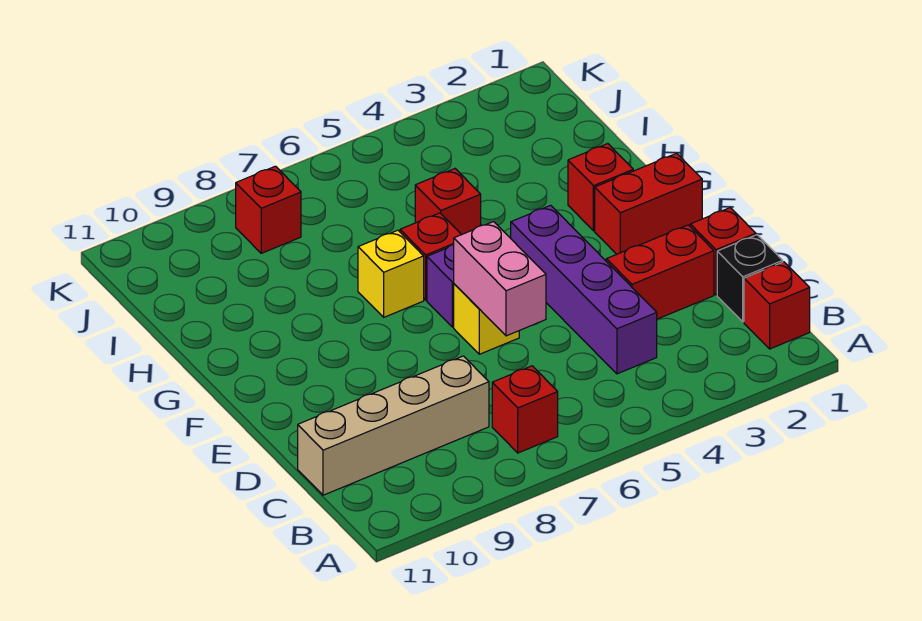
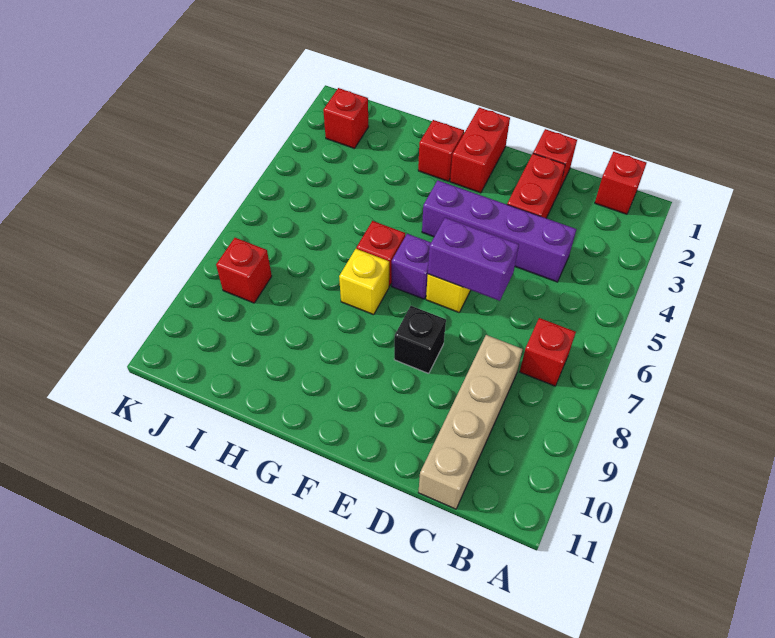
black 1x1 brick [717,235,783,322] -> black 1x1 brick moved to [394,306,446,373]
pink 1x2 brick [454,222,546,336] -> purple 1x2 brick [428,218,519,301]
red 1x1 brick [415,169,481,235] -> red 1x1 brick moved to [323,88,369,149]

